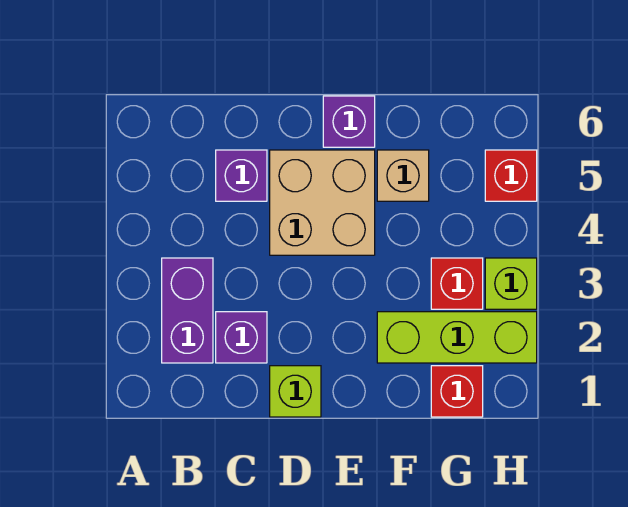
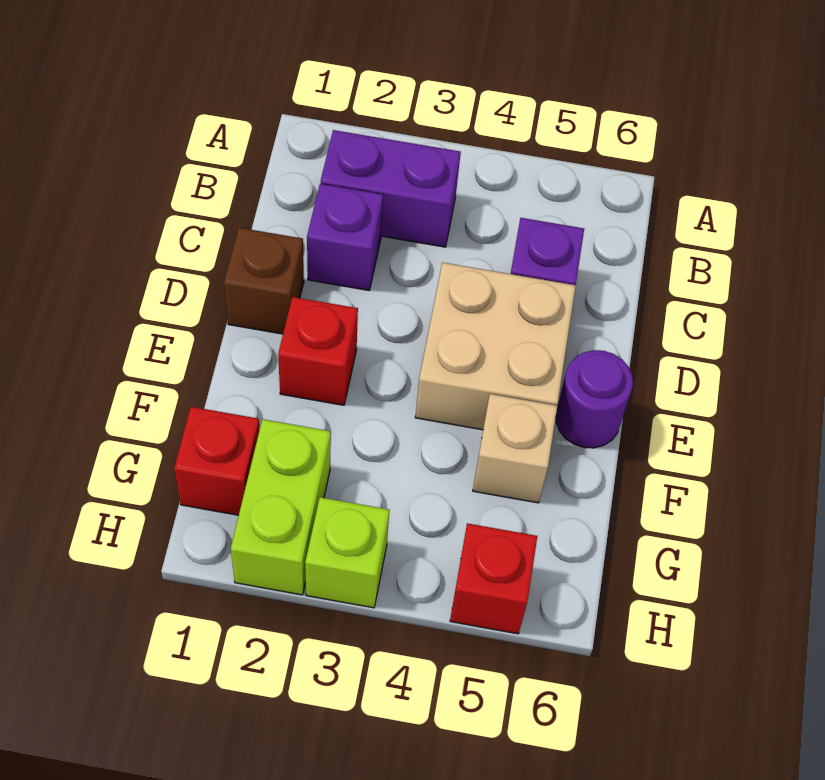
lime 1x1 brick [270,366,321,417] -> brown 1x1 brick [224,228,304,334]
purple 1x1 brick [323,96,375,147] -> purple 1x1 round brick [556,350,633,448]
lime 1x3 brick [377,312,537,363] -> lime 1x2 brick [231,419,331,595]
red 1x1 brick [431,258,483,309] -> red 1x1 brick moved to [278,297,358,405]

